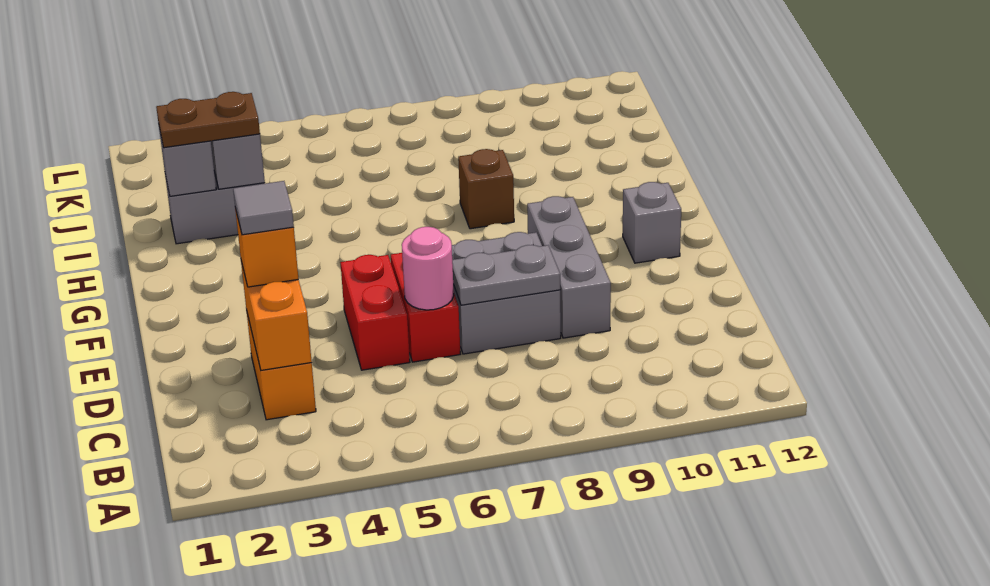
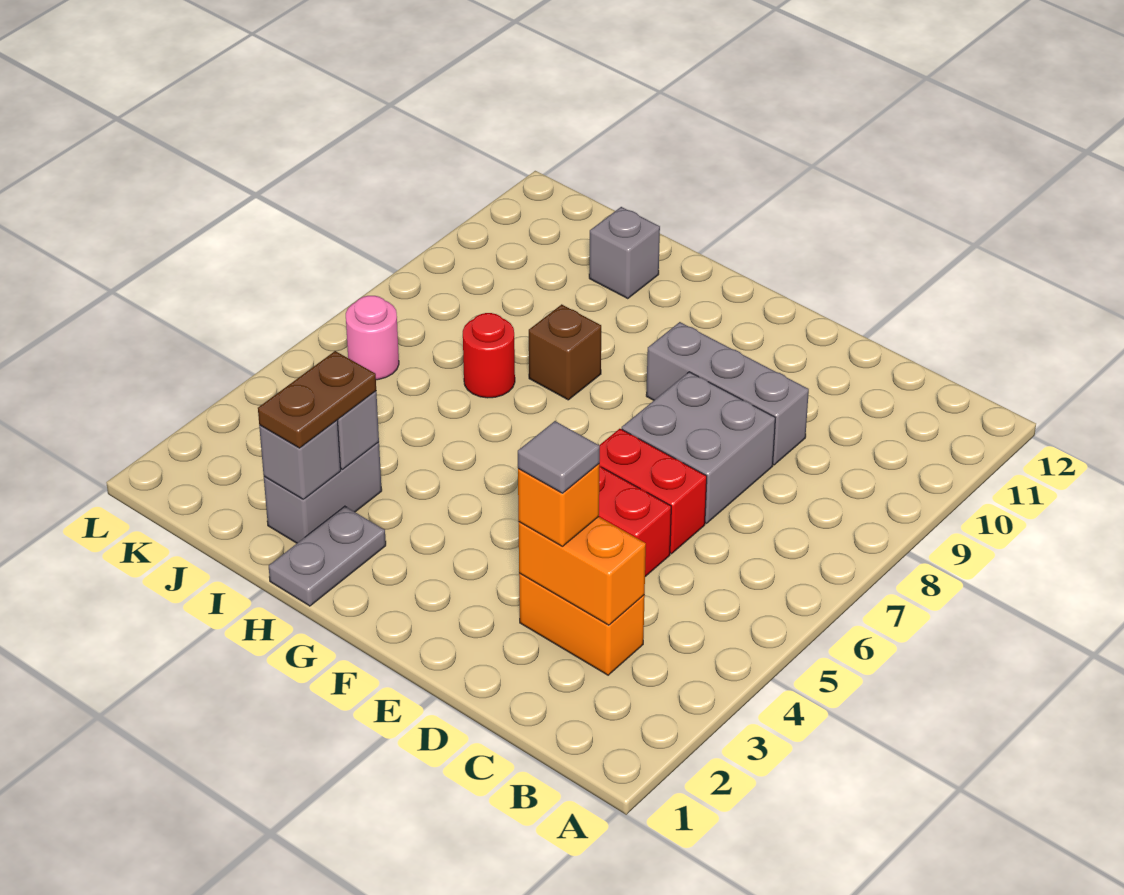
pink 1x1 round brick [402,227,454,310] -> pink 1x1 round brick moved to [346,296,399,380]
grey 1x2 plate [452,245,560,305] -> grey 1x2 plate moved to [269,506,386,606]
grey 1x1 brick [623,182,681,263] -> grey 1x1 brick moved to [589,207,660,299]
none -> red 1x1 round brick [463,313,515,398]

